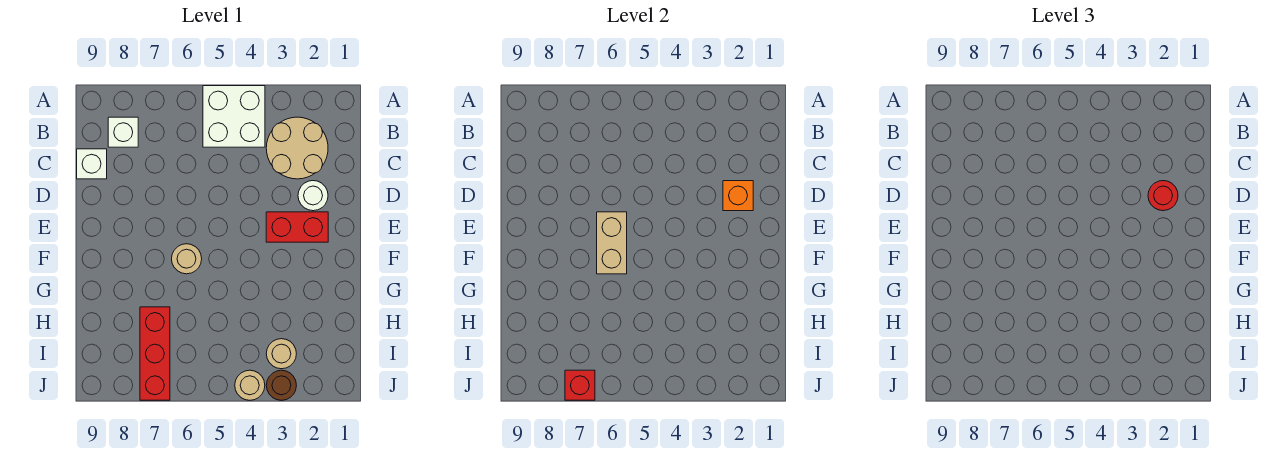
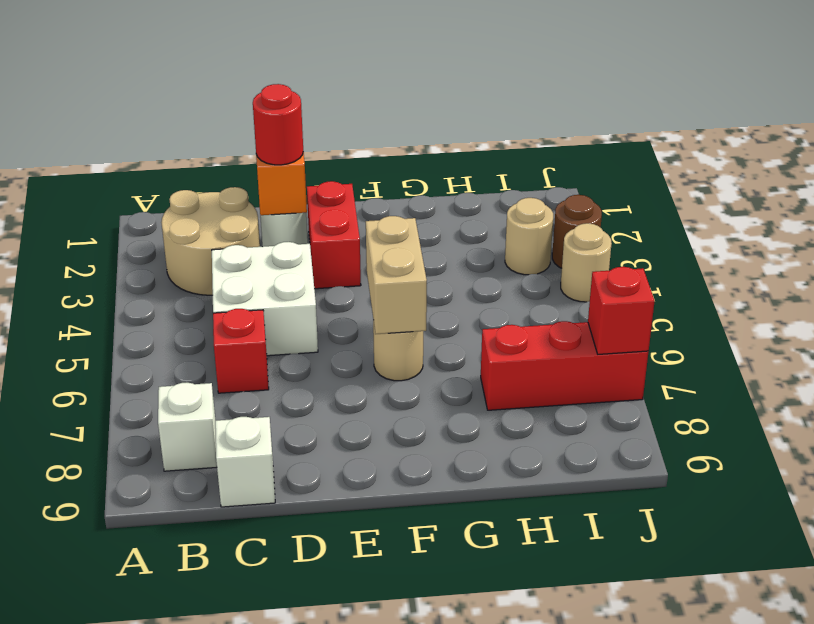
white 2x2 brick [203,86,265,147] -> white 2x2 brick moved to [212,242,318,356]
none -> red 1x1 brick [213,309,269,393]
tan 1x2 brick [597,212,627,274] -> tan 1x2 brick turned to [366,216,427,334]

